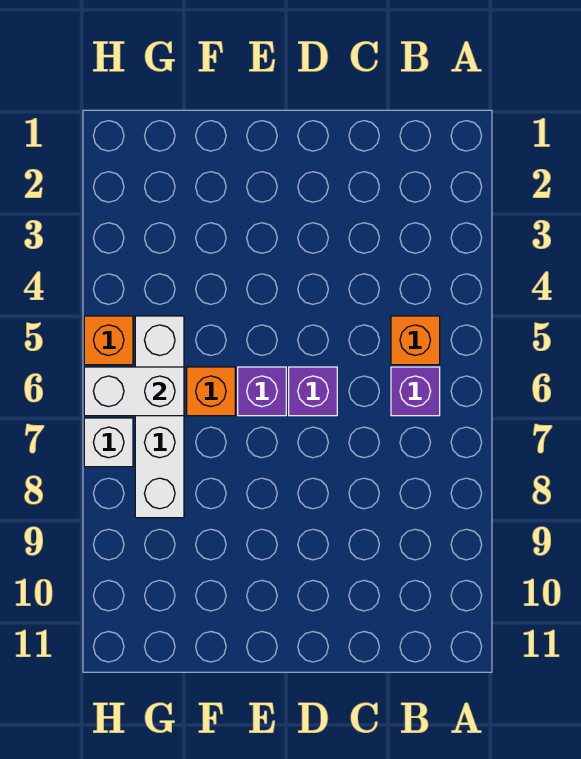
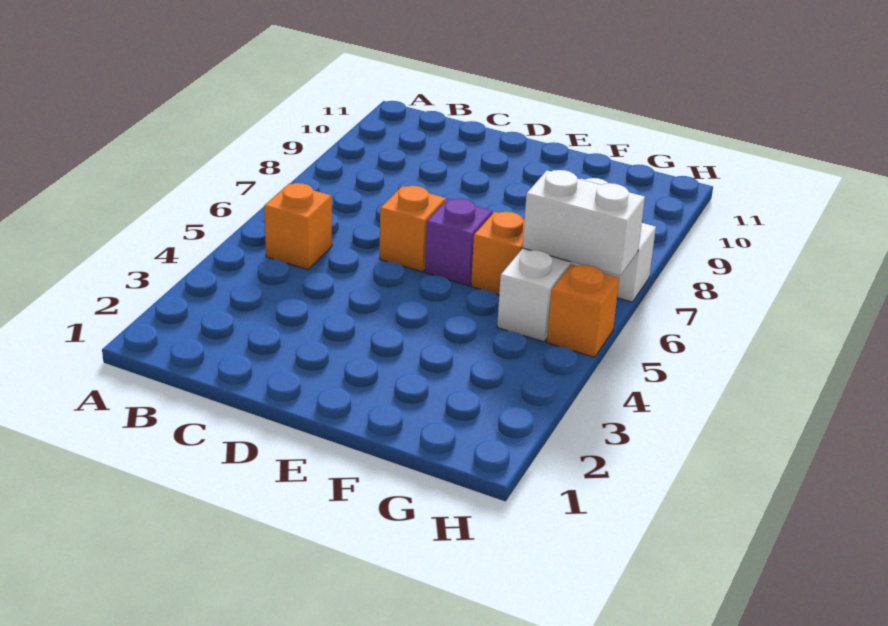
purple 1x1 brick [391,367,440,416] -> none
purple 1x1 brick [289,367,337,416] -> orange 1x1 brick [380,186,446,272]

